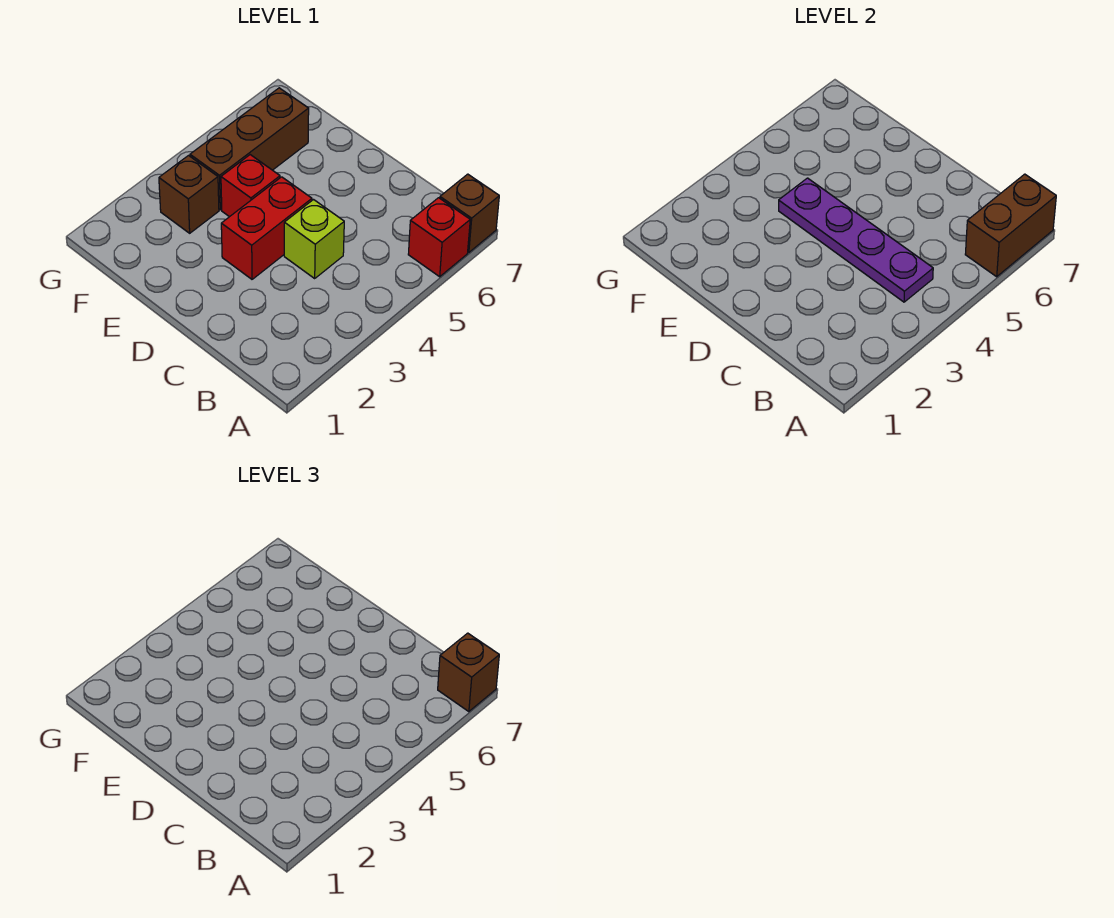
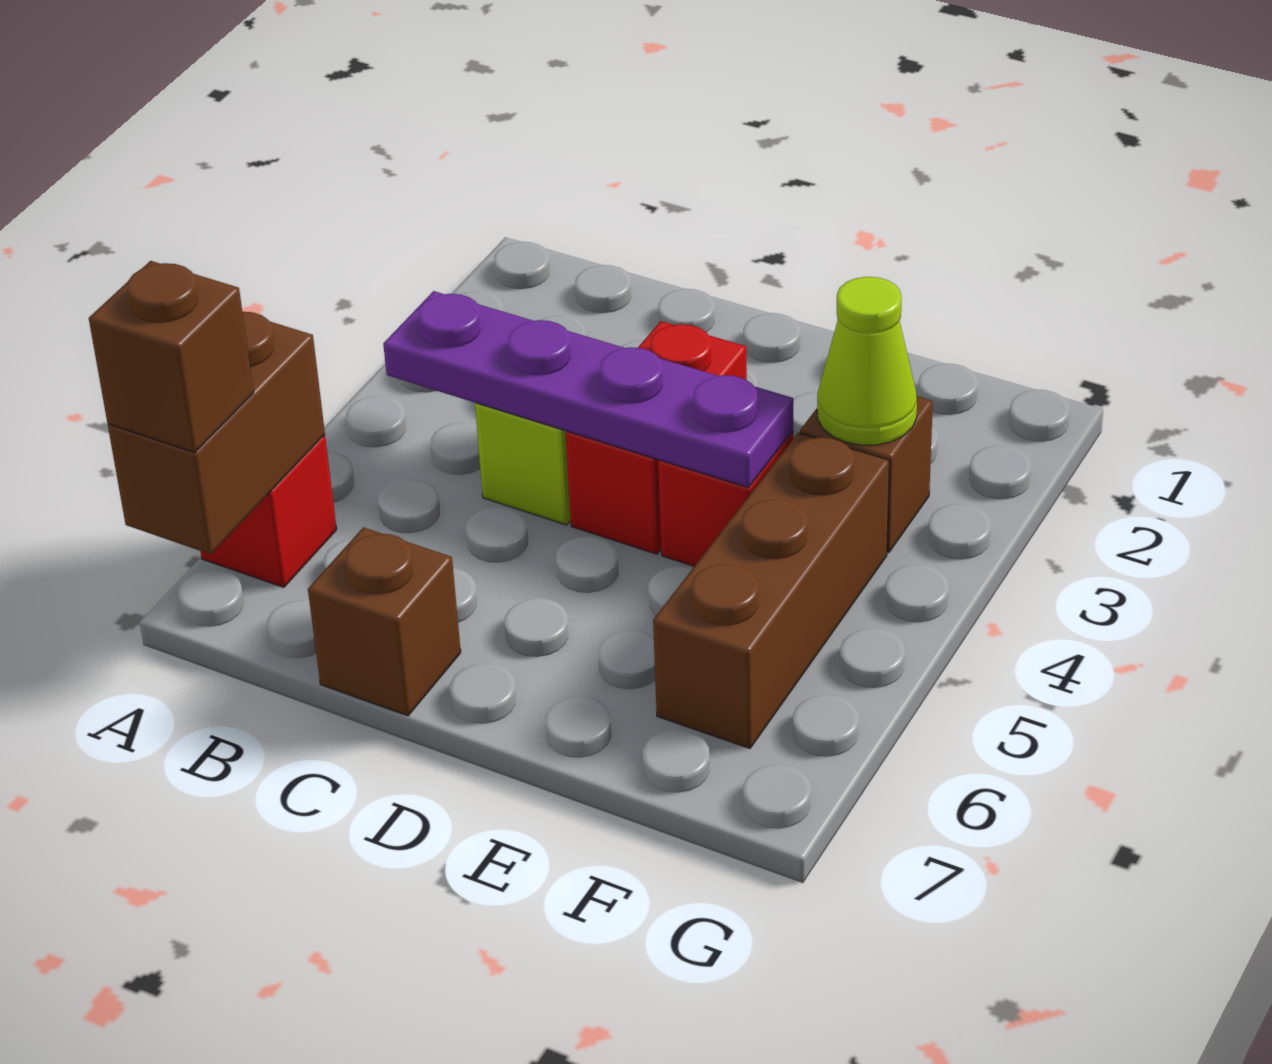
brown 1x1 brick [440,174,499,253] -> brown 1x1 brick moved to [308,527,461,716]
none -> lime 1x1 cone [817,277,917,445]

